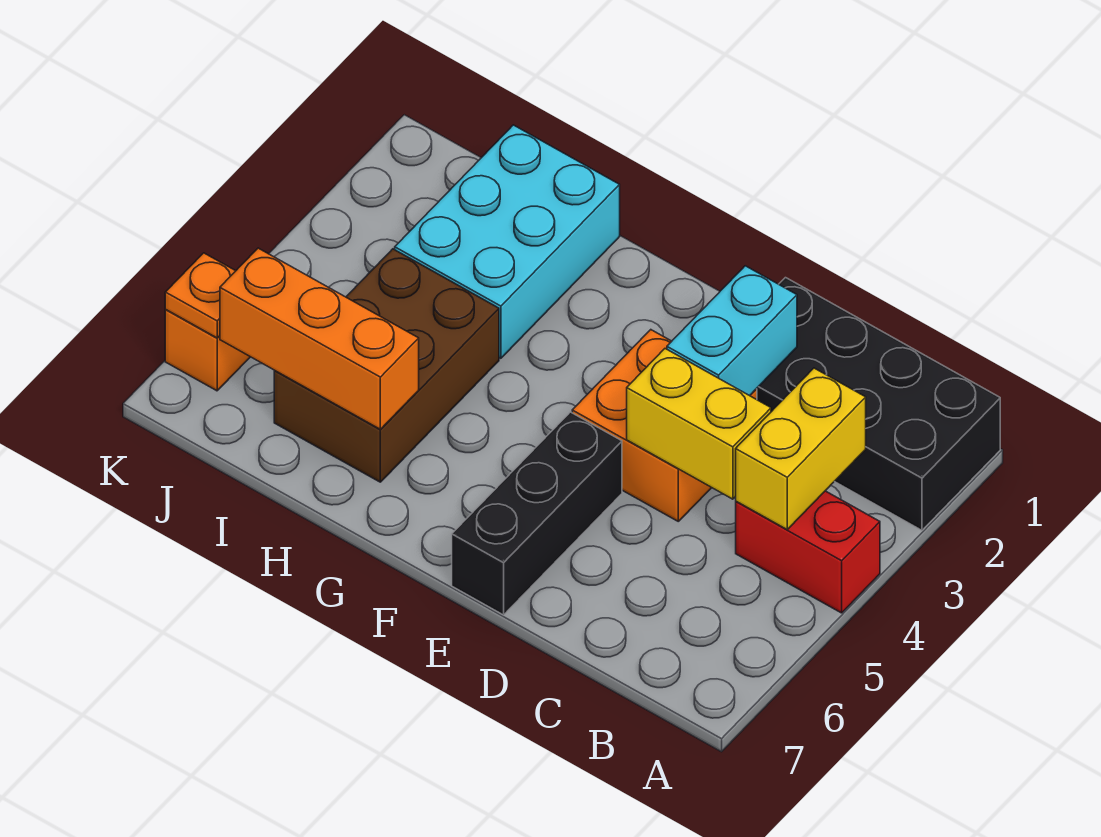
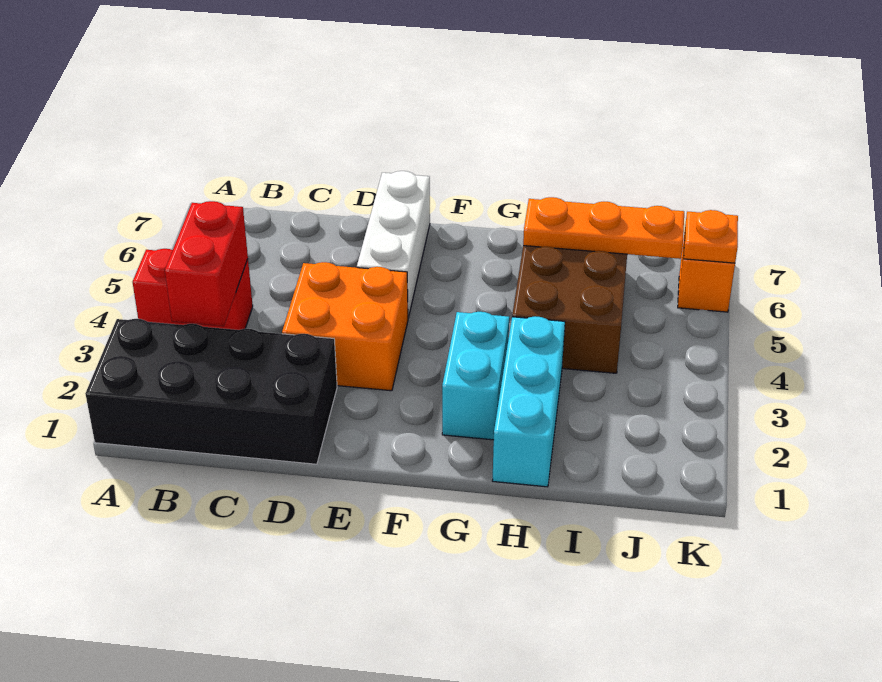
yellow 1x2 brick [736,368,866,529] -> red 1x2 brick [165,201,248,326]
yellow 1x2 brick [627,349,771,499] -> none
cyan 1x2 brick [667,266,797,396] -> cyan 1x2 brick moved to [442,312,509,440]
black 1x3 brick [452,412,622,615] -> white 1x3 brick [357,171,430,318]
cyan 2x3 brick [395,125,620,358] -> cyan 1x3 brick [492,316,565,487]
orange 1x3 brick [220,248,419,429] -> orange 1x3 plate [523,197,684,259]

